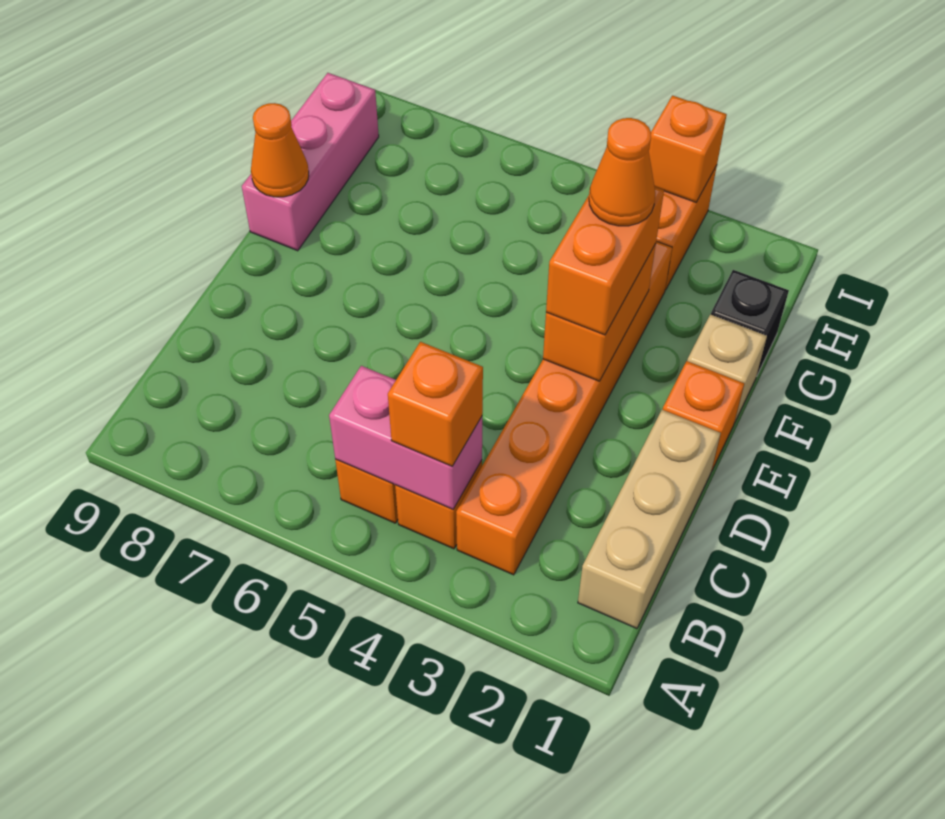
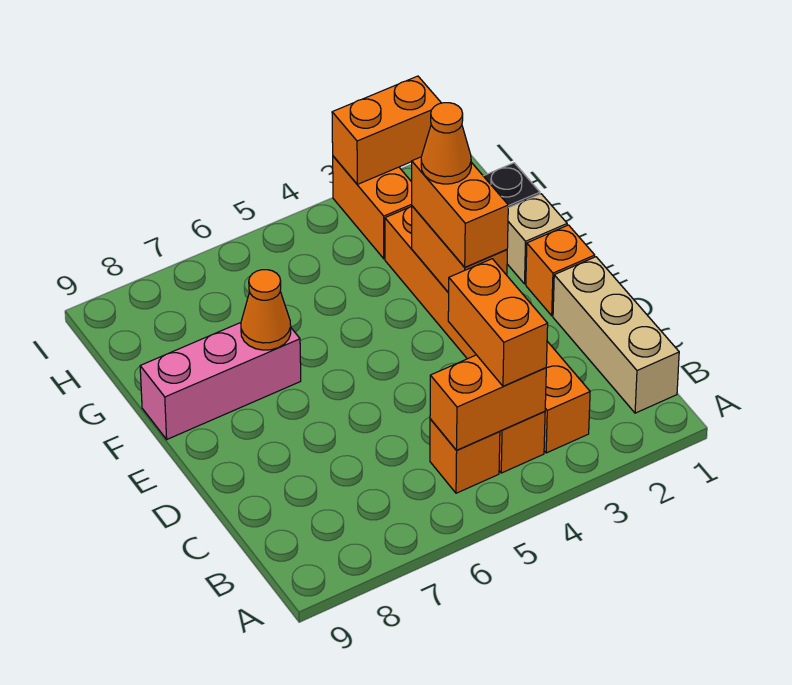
pink 1x2 brick [329,366,482,509] -> orange 1x2 brick [430,355,546,450]
orange 1x1 brick [388,342,483,466] -> orange 1x2 brick [448,259,548,386]
pink 1x3 brick [242,73,379,251] -> pink 1x3 brick turned to [140,323,301,439]
orange 1x1 cone [251,103,309,197] -> orange 1x1 cone moved to [241,270,291,350]
orange 1x1 brick [649,96,727,202] -> orange 1x2 brick [332,76,441,184]

